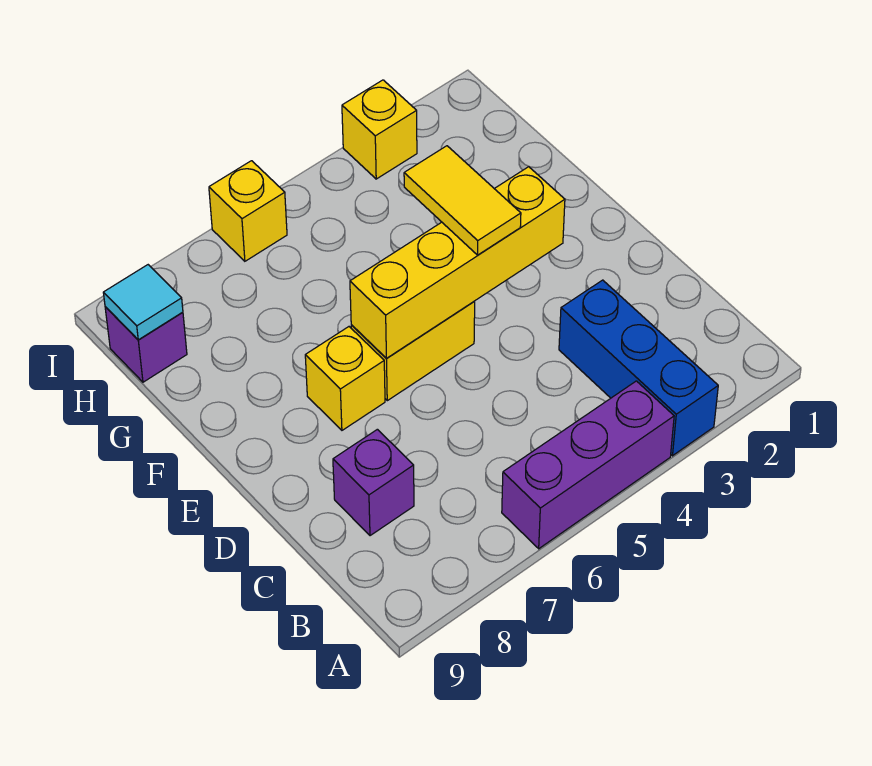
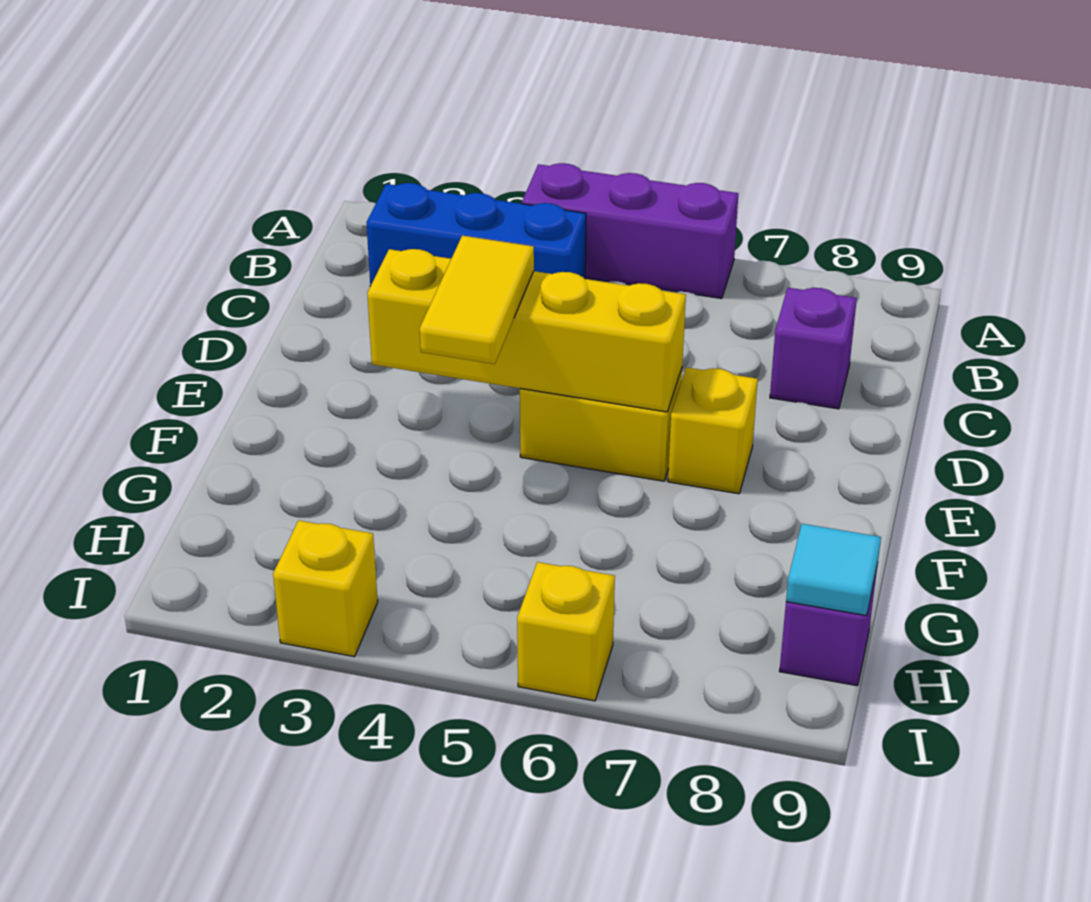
blue 1x3 brick [559,280,718,456] -> blue 1x3 brick turned to [366,183,586,286]

